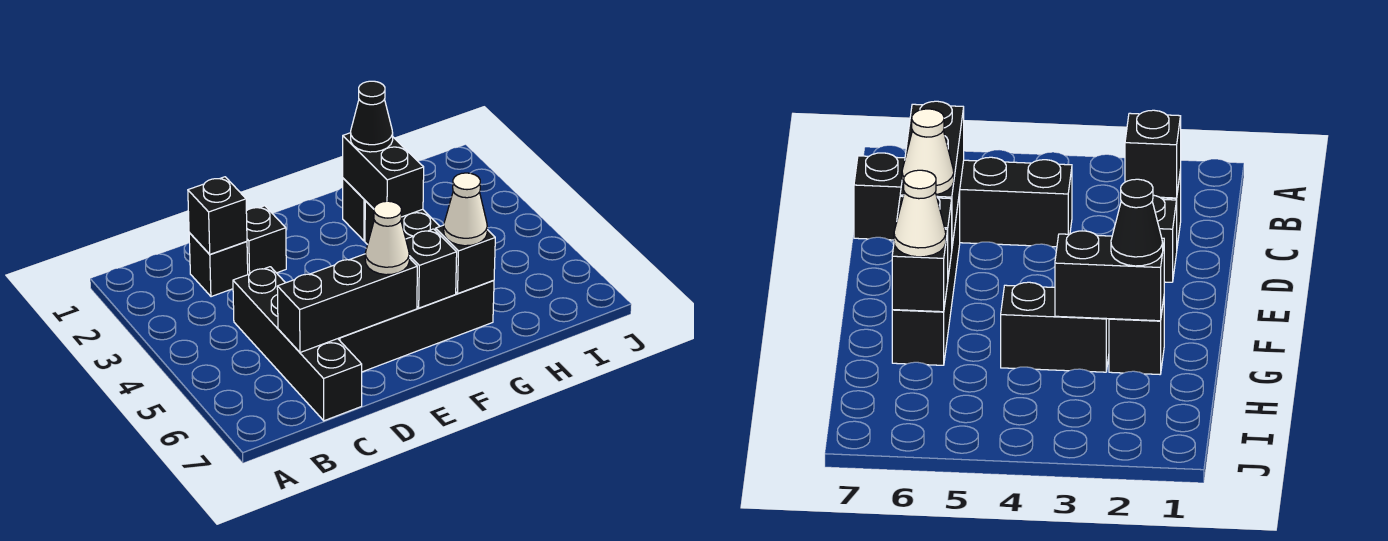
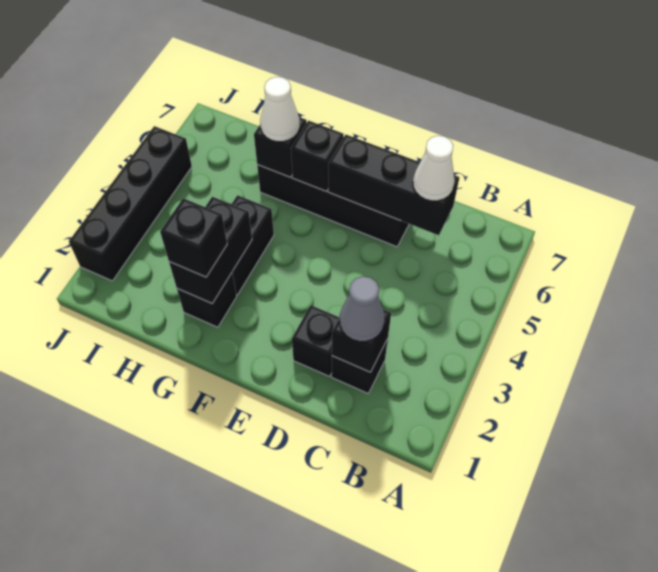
none -> grey 1x1 cone [339,276,385,342]
black 1x4 brick [233,267,362,421] -> black 1x4 brick moved to [69,126,192,281]
white 1x1 cone [365,201,409,275] -> white 1x1 cone moved to [413,136,455,201]
black 1x1 cone [351,81,393,152] -> black 1x1 brick [160,198,227,277]

